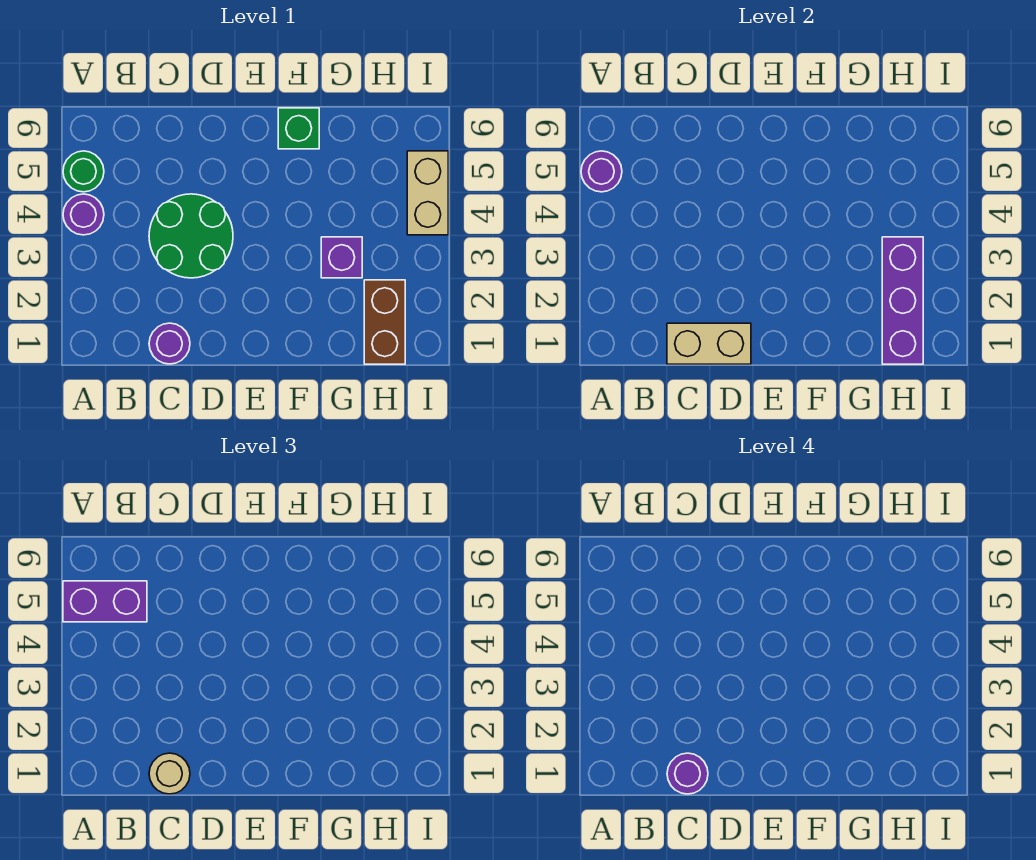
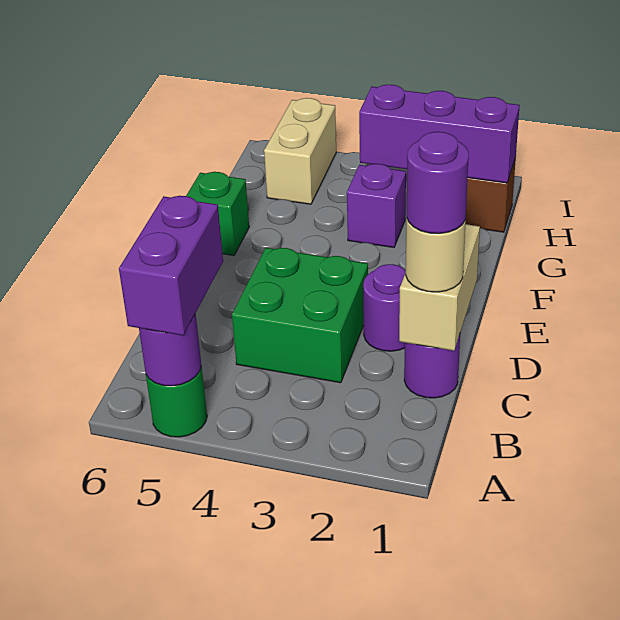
purple 1x1 round brick [63,194,104,235] -> purple 1x1 round brick moved to [363,264,406,351]
green 2x2 round brick [149,194,233,278] -> green 2x2 brick [232,248,368,383]
tan 1x2 brick [407,151,448,235] -> tan 1x2 brick turned to [264,98,336,204]

